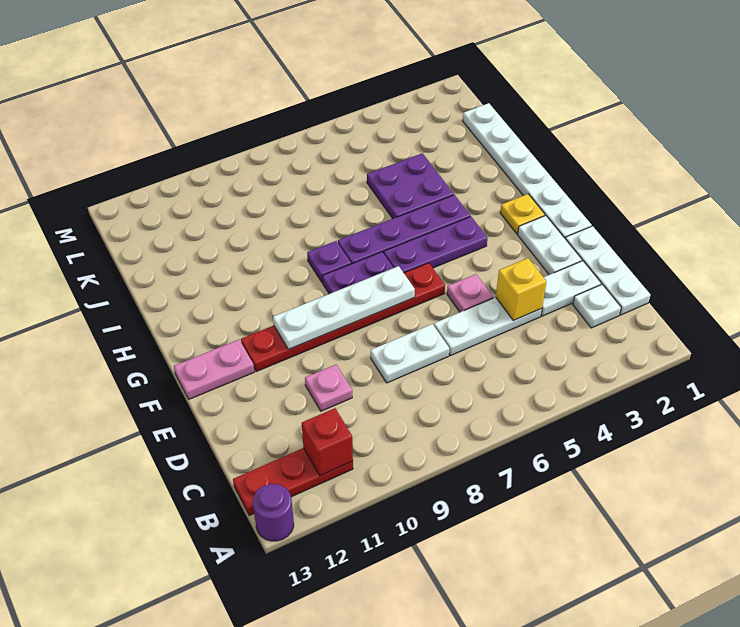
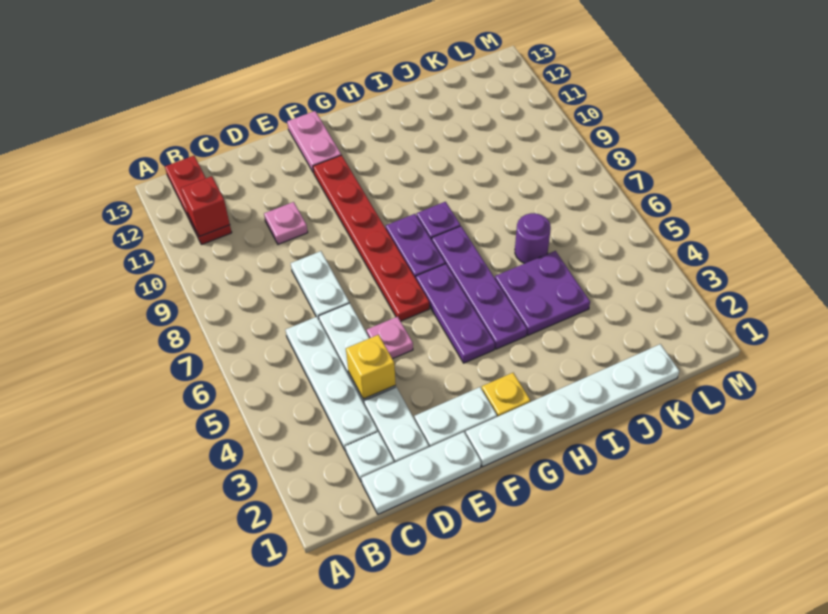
purple 1x1 round brick [253,484,294,541] -> purple 1x1 round brick moved to [515,213,551,263]
white 1x4 plate [273,266,415,349] -> white 1x4 plate moved to [286,317,378,451]

